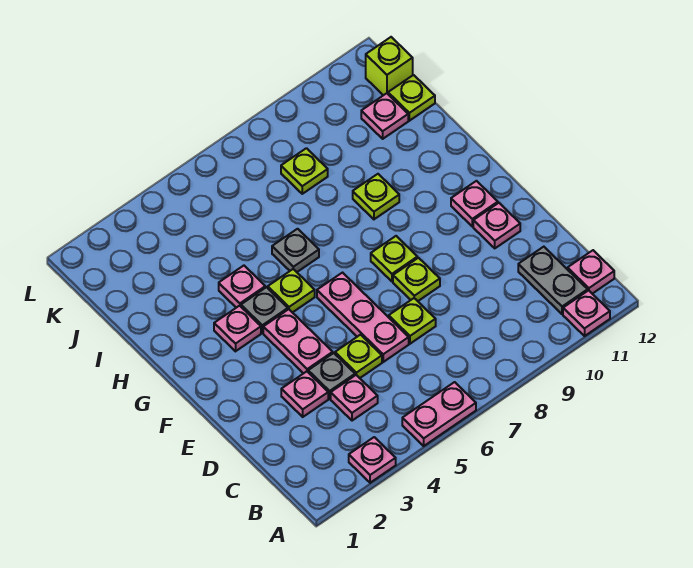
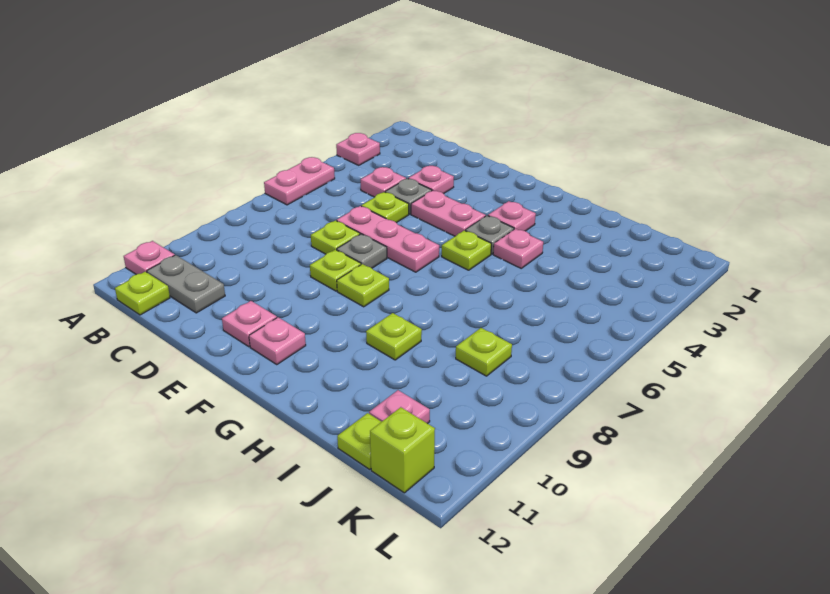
pink 1x1 plate [568,250,614,294] -> lime 1x1 plate [115,272,170,315]
grey 1x1 plate [272,229,319,272] -> grey 1x1 plate moved to [337,234,387,268]

